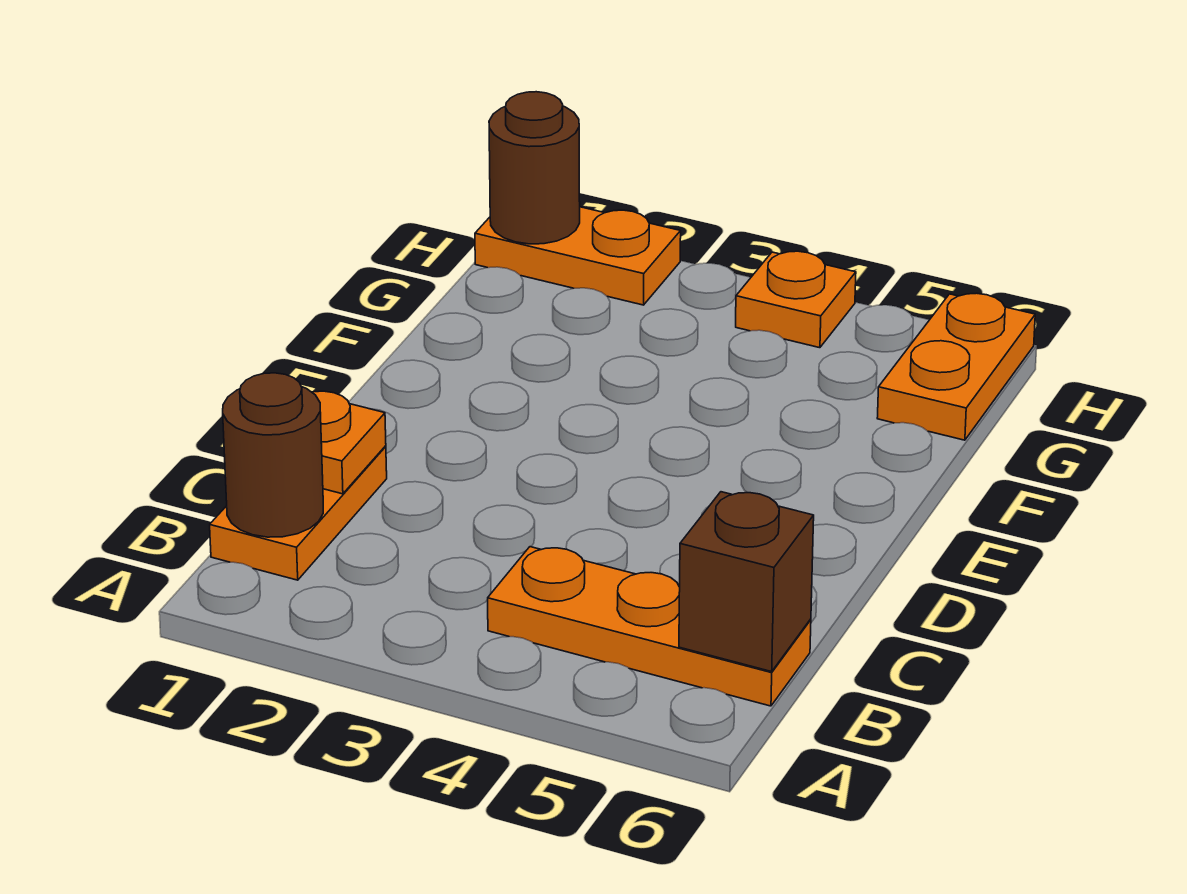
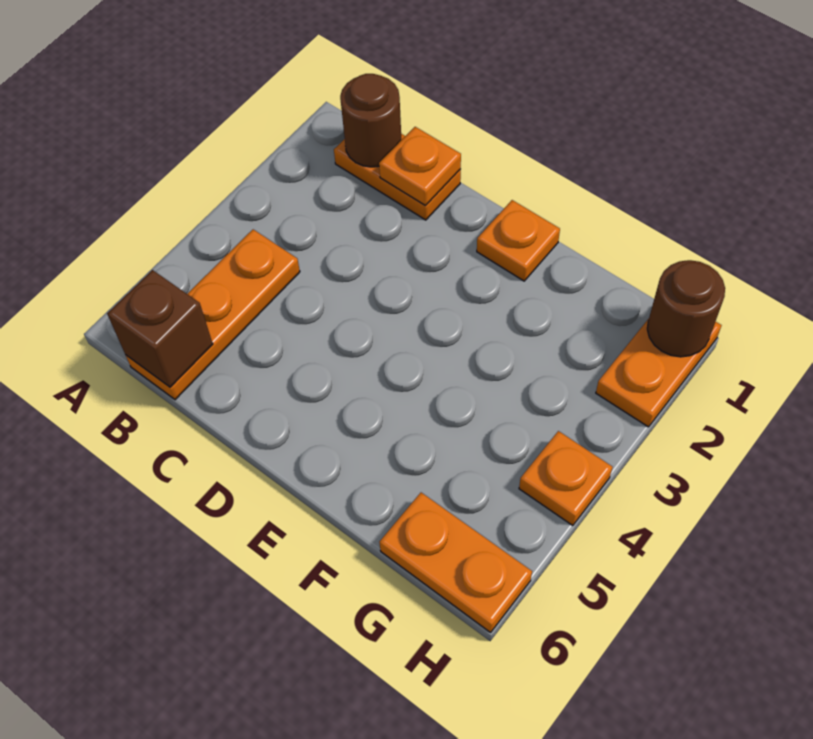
none -> orange 1x1 plate [477,200,560,281]

